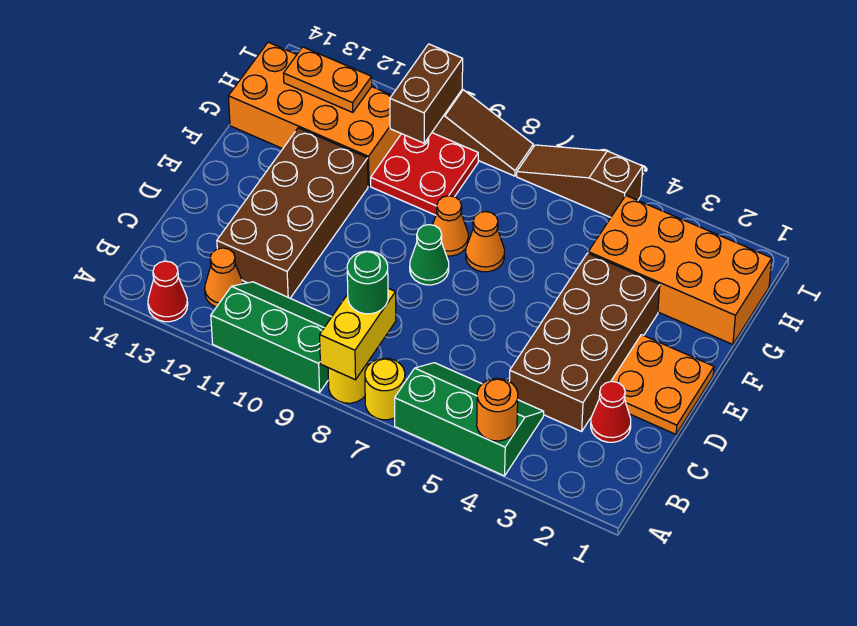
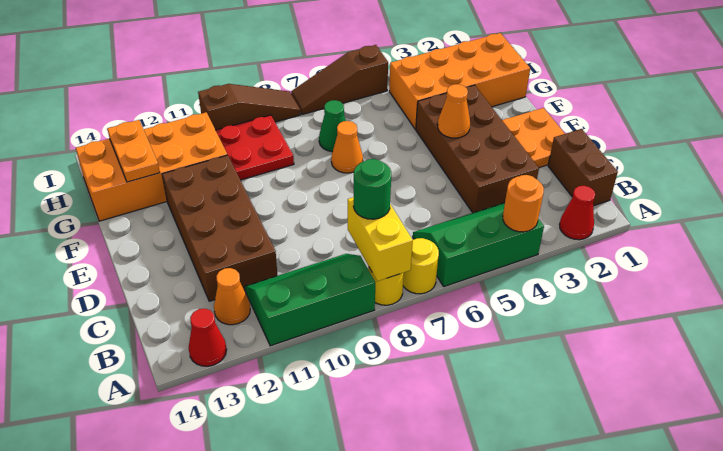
red 1x1 cone [591,381,631,442] -> red 1x1 cone moved to [560,186,595,240]
green 1x1 cone [410,225,449,285] -> green 1x1 cone moved to [319,100,346,152]
orange 1x1 cone [433,196,468,256] -> orange 1x1 cone moved to [438,84,470,138]
brown 1x2 brick [390,44,463,143] -> brown 1x2 brick moved to [548,129,618,206]
orange 1x2 plate [283,47,372,113] -> orange 1x2 plate turned to [107,120,160,182]

